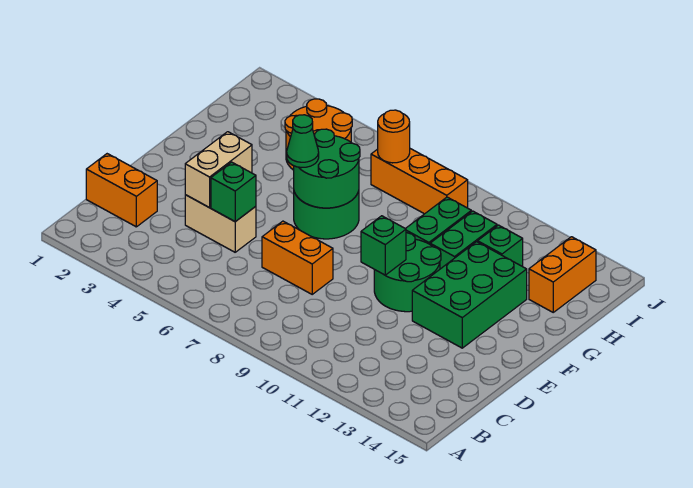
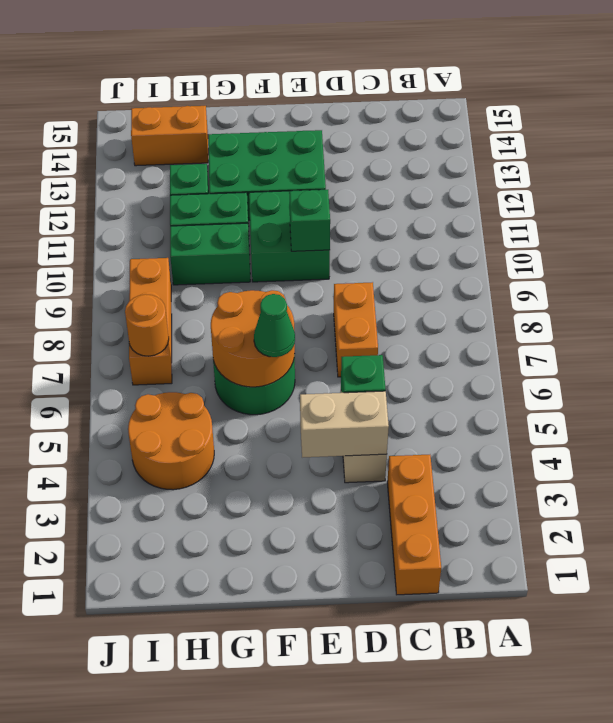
orange 1x2 brick [86,154,157,227] -> orange 1x3 brick [387,455,441,595]
green 2x2 round brick [374,233,441,312] -> green 2x2 brick [249,190,330,282]
green 2x2 round brick [294,129,360,208] -> orange 2x2 round brick [211,290,295,387]

